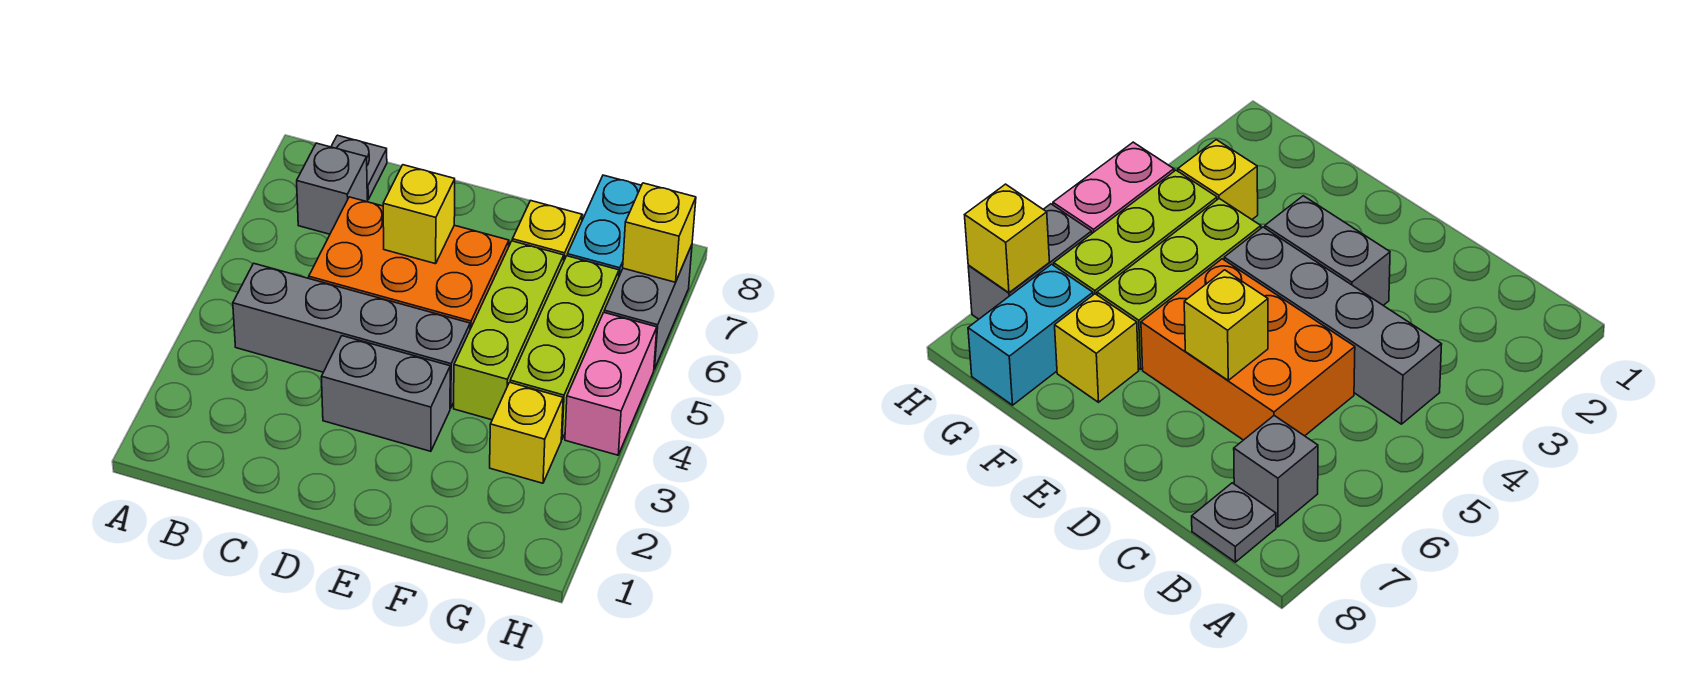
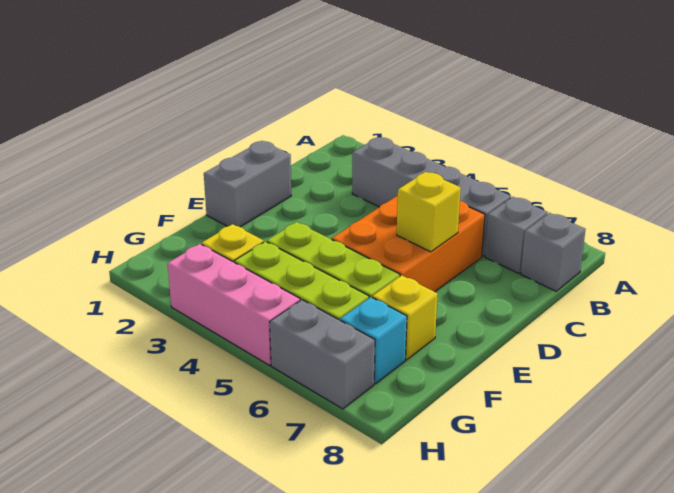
grey 1x4 brick [233,263,470,408] -> grey 1x4 brick turned to [352,137,511,256]
grey 1x1 plate [331,135,387,200] -> grey 1x1 brick [521,213,586,291]
grey 1x2 brick [321,336,450,451] -> grey 1x2 brick moved to [204,141,291,227]
cyan 1x2 brick [567,175,641,276] -> cyan 1x1 brick [340,297,407,384]
pink 1x2 brick [565,313,657,455] -> pink 1x3 brick [168,244,300,365]
yellow 1x1 brick [623,183,696,282] -> none

